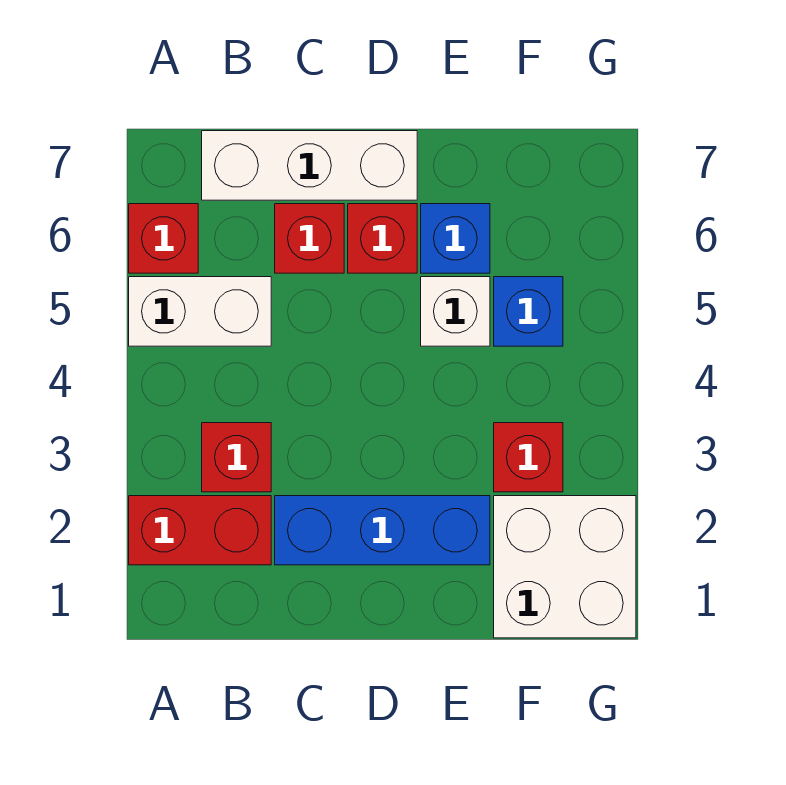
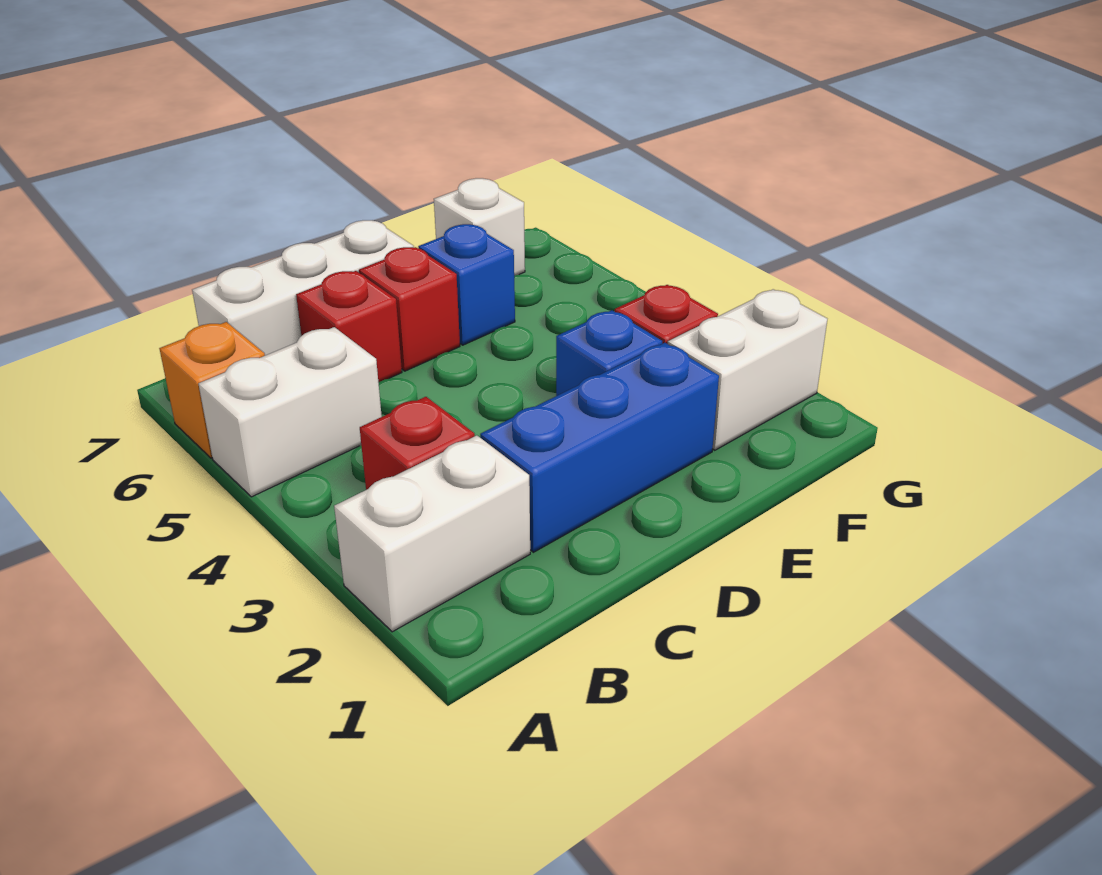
red 1x2 brick [129,496,271,565] -> white 1x2 brick [334,435,530,632]
red 1x1 brick [129,204,198,273] -> orange 1x1 brick [159,322,265,458]
white 1x1 brick [421,277,490,346] -> white 1x1 brick moved to [434,178,525,275]
white 2x2 brick [494,496,636,638] -> white 1x2 brick [668,289,827,450]
blue 1x1 brick [494,277,563,346] -> blue 1x1 brick moved to [556,310,662,396]

